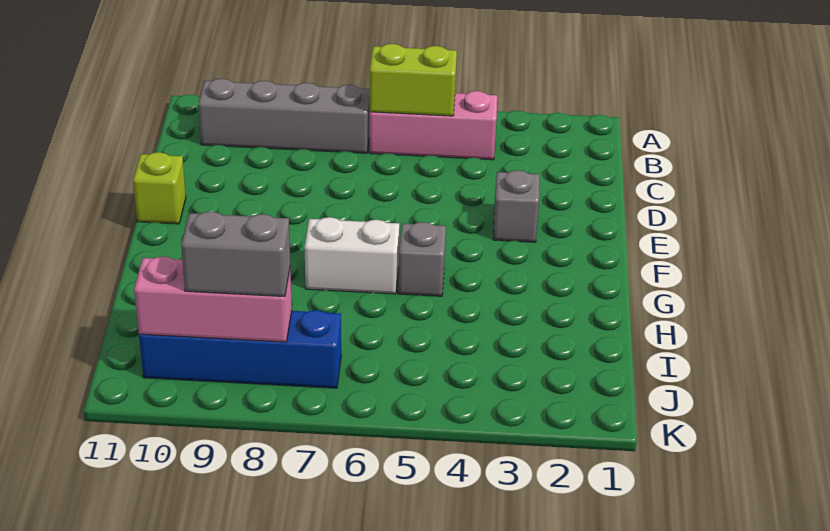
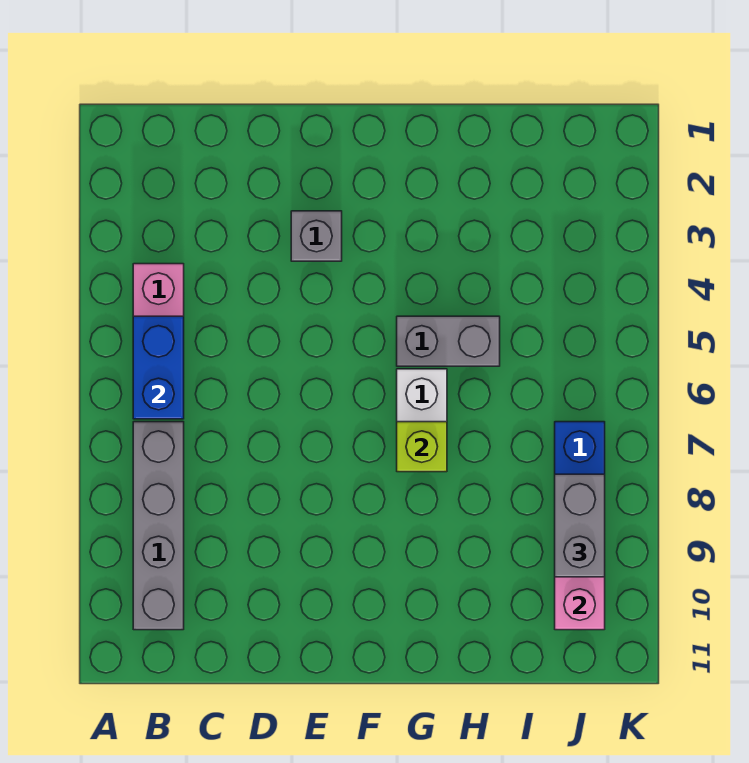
lime 1x2 brick [369,44,457,116] -> blue 1x2 brick [133,316,184,419]
lime 1x1 brick [133,152,186,224] -> lime 1x1 brick moved to [397,422,447,472]
grey 1x1 brick [398,222,446,296] -> grey 1x2 brick [397,316,500,366]

